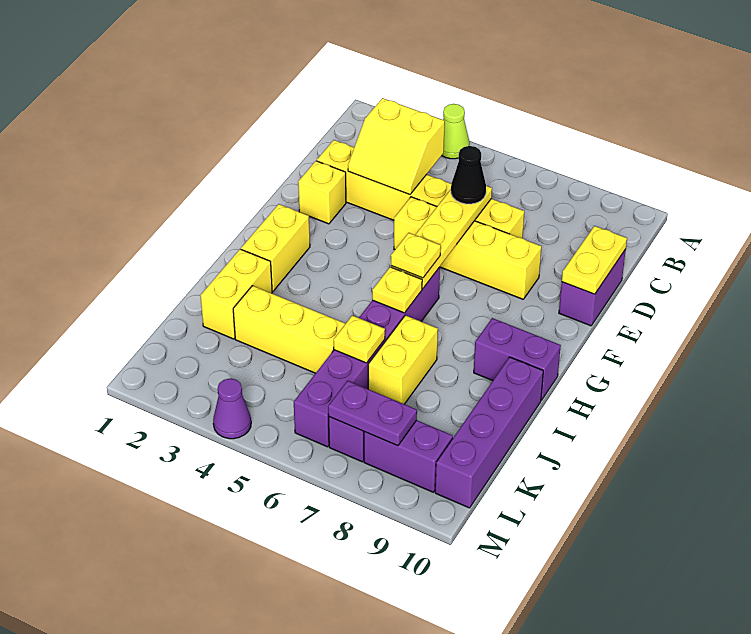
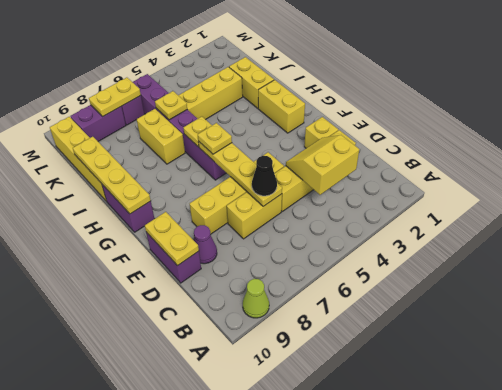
lime 1x1 cone [442,104,469,159] -> lime 1x1 cone moved to [243,279,269,318]
none -> yellow 1x4 plate [73,137,151,214]
purple 1x2 brick [474,318,561,400] -> purple 1x2 brick turned to [102,185,154,232]
purple 1x4 brick [435,357,543,508] -> yellow 1x4 brick [50,117,107,201]
purple 1x2 plate [328,381,417,446] -> yellow 1x2 plate [89,78,141,117]
purple 1x1 cone [213,379,251,439] -> purple 1x1 cone moved to [194,225,217,264]

